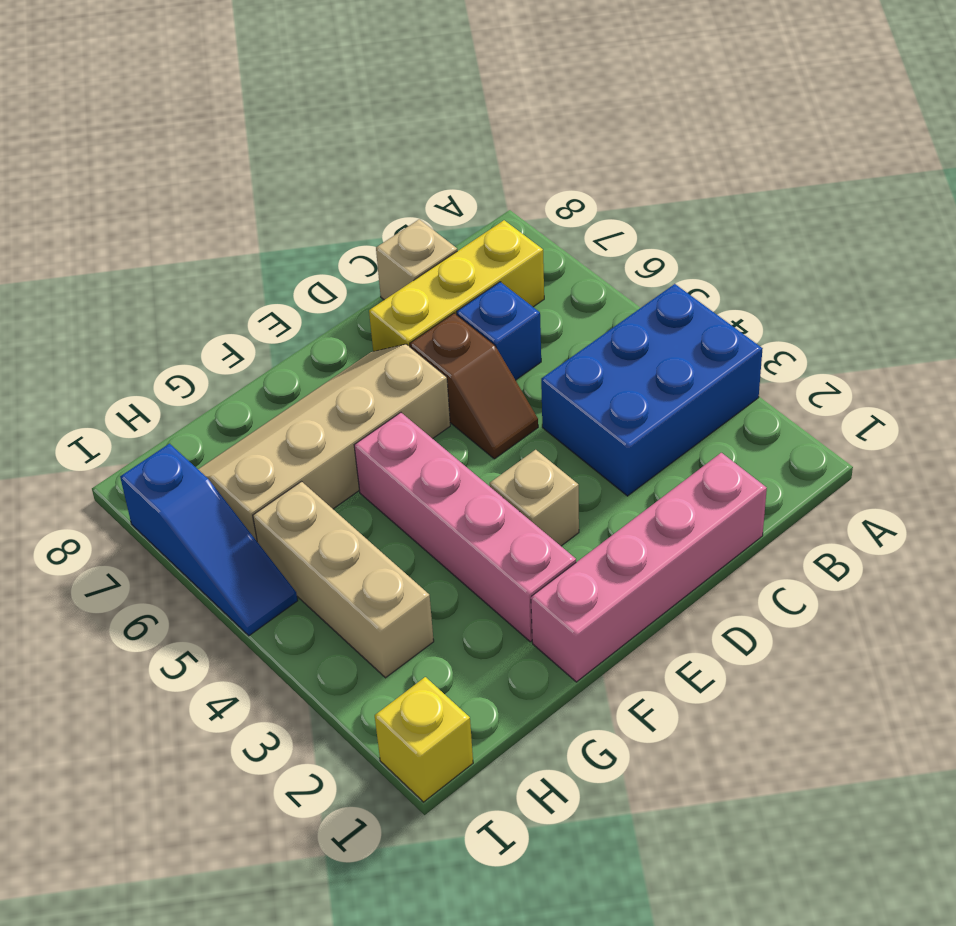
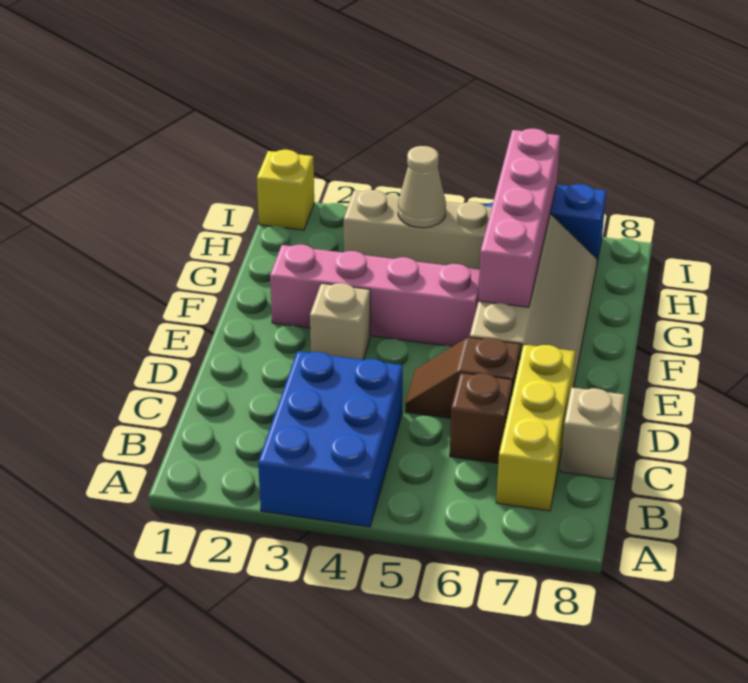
pink 1x4 brick [531,453,767,682] -> pink 1x4 brick moved to [478,129,560,307]
blue 1x1 brick [457,282,541,380] -> brown 1x1 brick [450,373,513,463]
none -> tan 1x1 cone [398,146,446,228]

